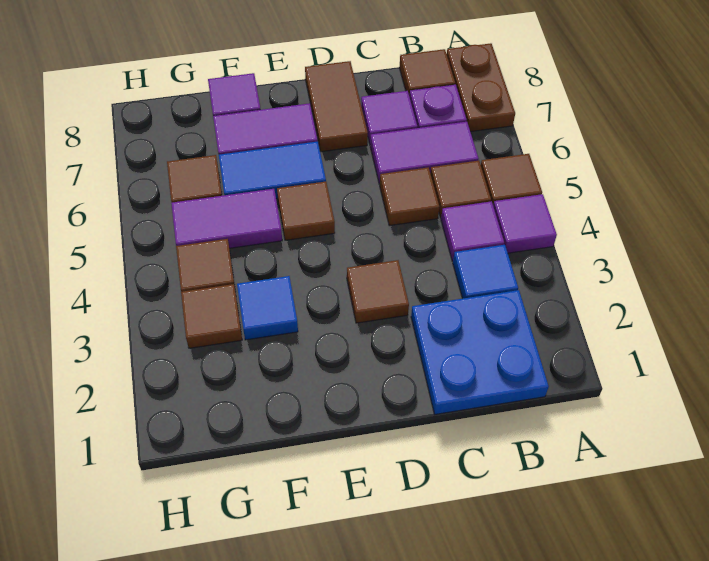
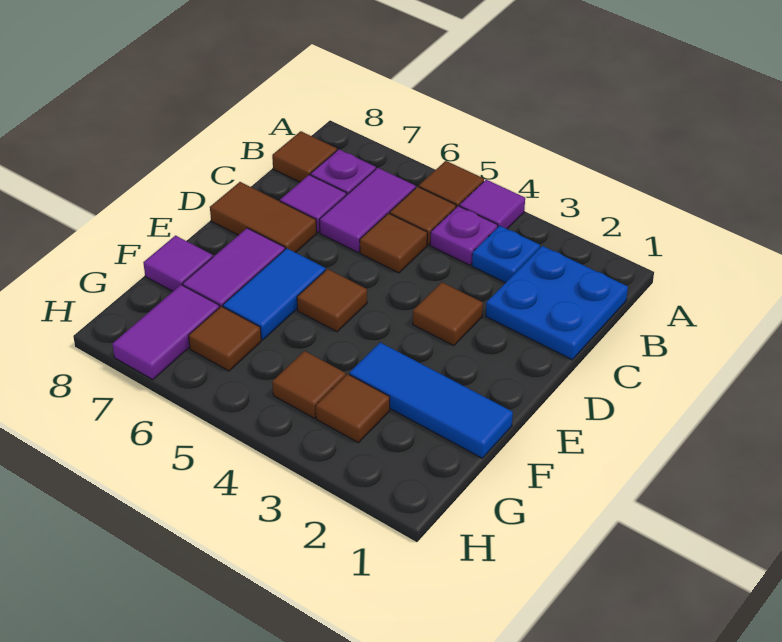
brown 1x2 plate [447,43,515,132] -> none
blue 1x1 tile [453,245,518,299] -> blue 1x1 plate [472,226,540,283]
purple 1x1 tile [441,201,504,261] -> purple 1x1 plate [430,206,498,265]
blue 1x1 tile [237,276,298,340] -> blue 1x3 tile [349,343,513,458]
purple 1x2 tile [171,189,282,248] -> purple 1x2 tile moved to [112,285,219,380]

